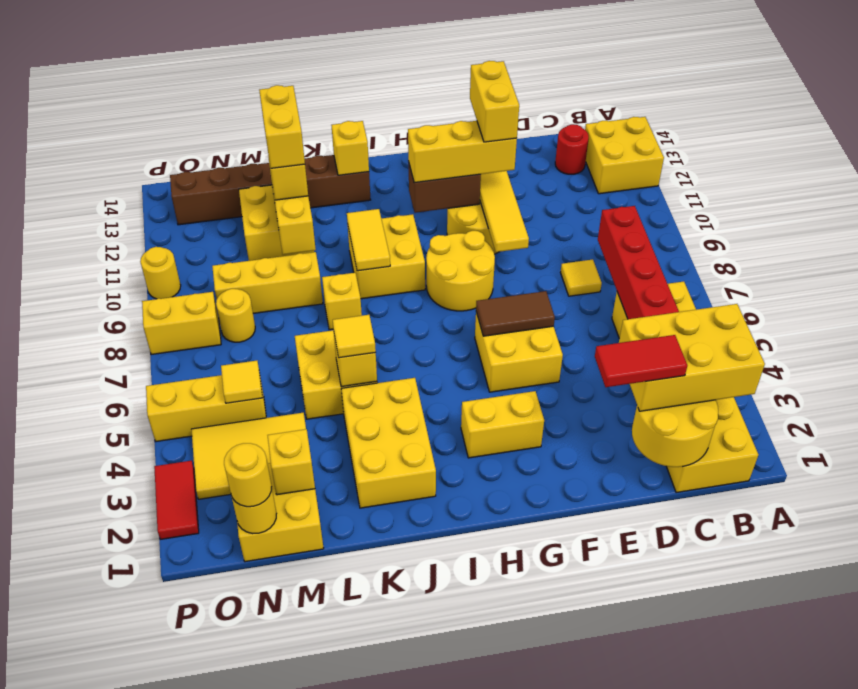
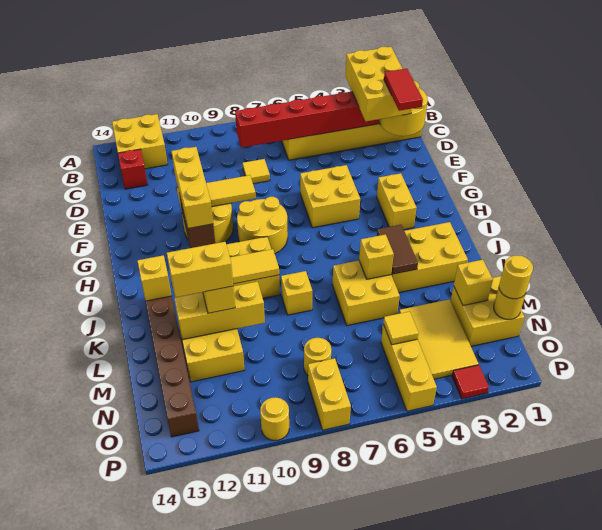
red 1x1 round brick [555,124,589,174] -> red 1x1 brick [118,149,148,189]
brown 1x2 tile [476,291,555,336] -> brown 1x2 tile moved to [377,225,418,274]
yellow 1x2 brick [470,61,519,142] -> none
yellow 1x1 tile [333,315,376,358] -> none
yellow 1x3 brick [212,252,323,313] -> none
red 1x2 tile [154,461,199,539] -> red 1x1 tile [452,365,489,399]

